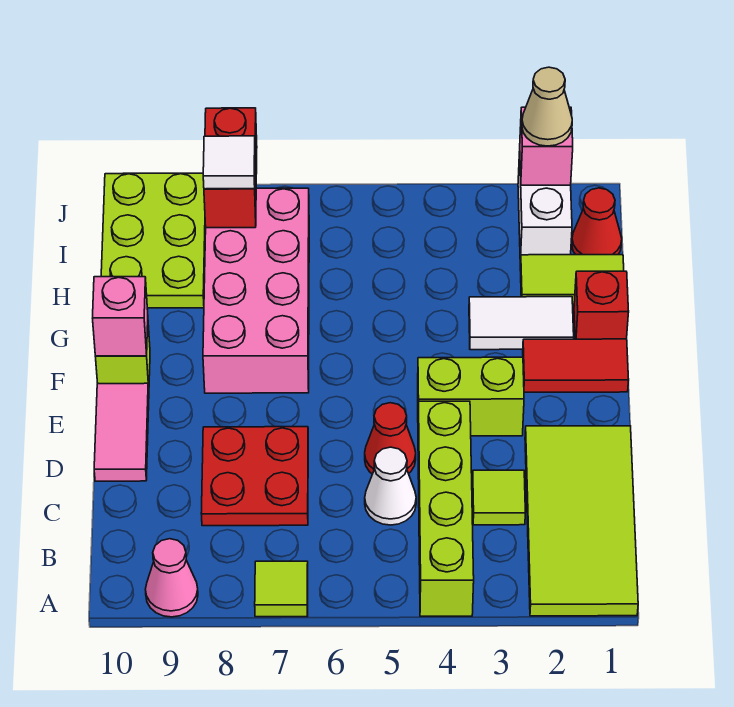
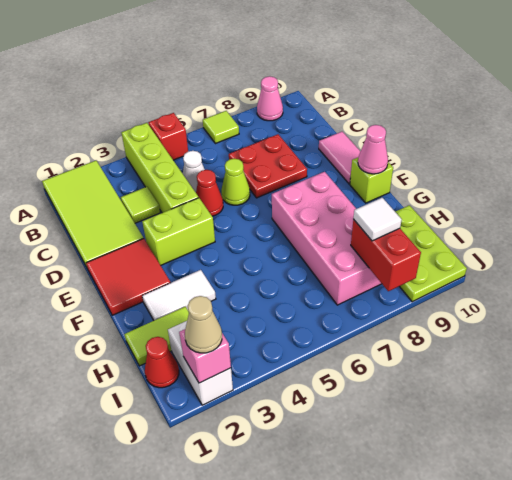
none -> lime 1x1 cone [221,159,250,205]
red 1x2 tile [523,339,629,392] -> red 2x2 tile [86,239,171,315]
pink 1x1 brick [93,277,148,356] -> pink 1x1 cone [358,125,388,174]
red 1x1 brick [574,271,629,339] -> red 1x1 brick moved to [148,113,188,160]

